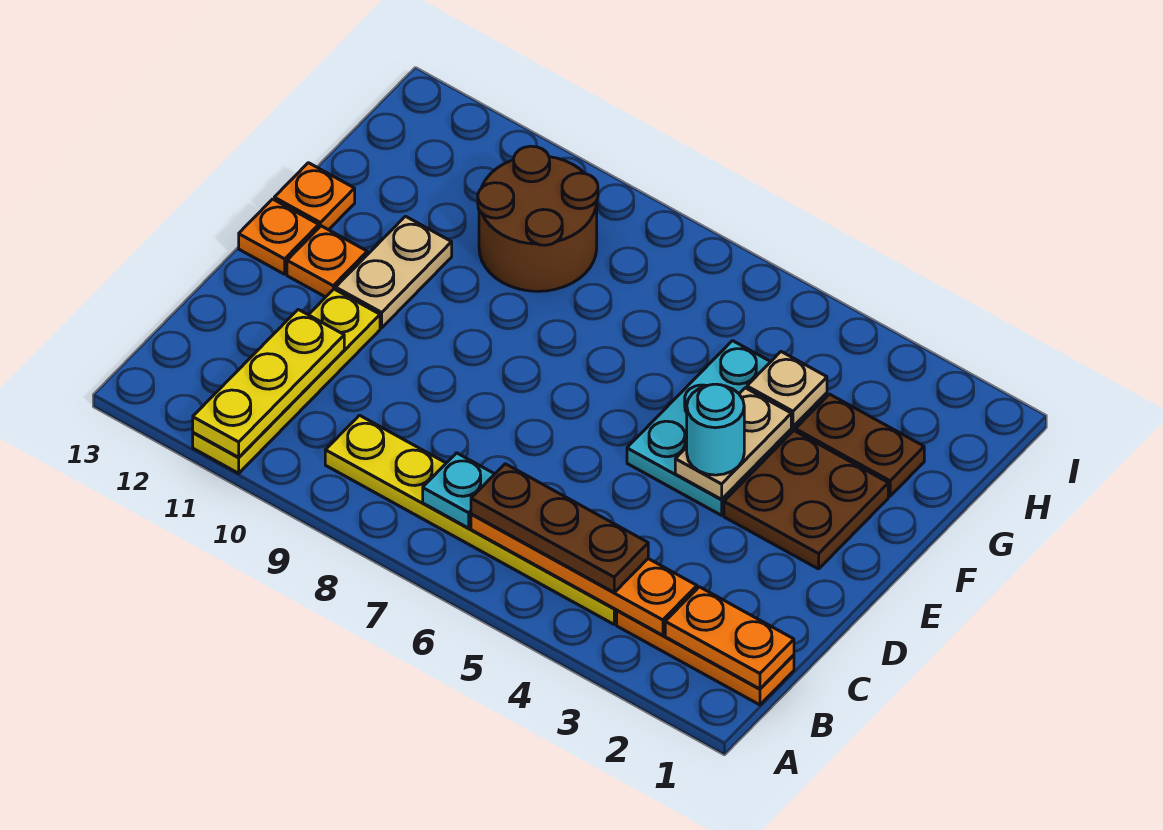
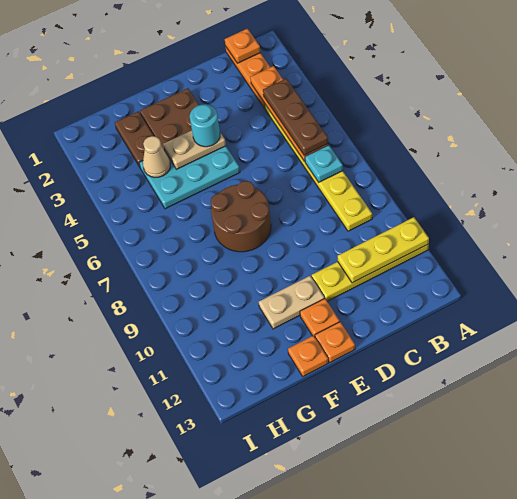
orange 1x2 plate [665,587,794,689] -> orange 1x1 plate [225,29,260,63]
tan 1x1 plate [747,352,827,427] -> tan 1x1 cone [143,136,170,177]
brown 2x2 round brick [478,146,598,291] -> brown 2x2 round brick moved to [211,181,271,252]

